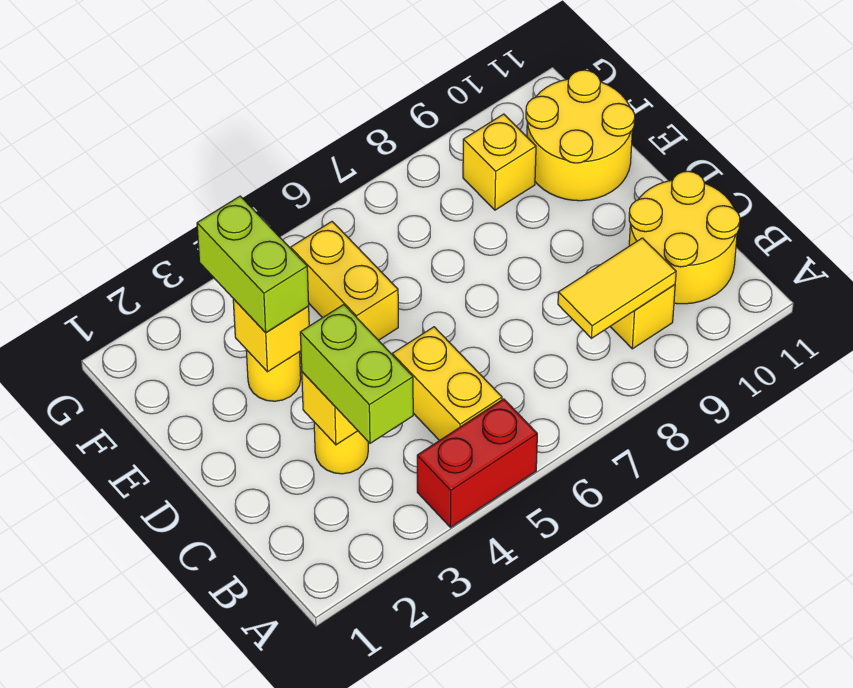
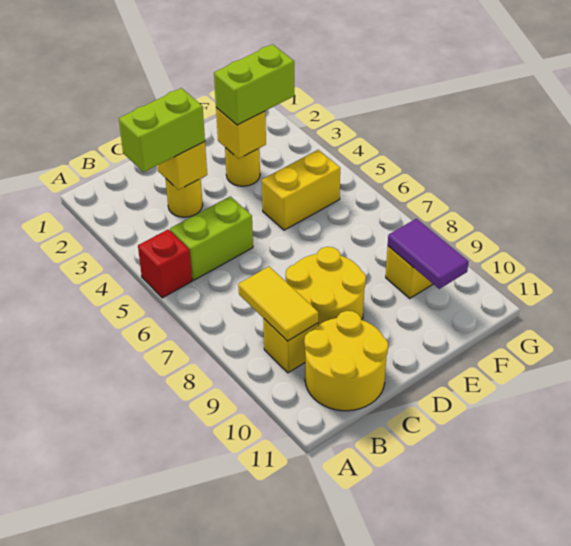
red 1x2 brick [417,399,537,527] -> red 1x1 brick [138,229,192,298]
yellow 1x2 brick [392,327,502,441] -> lime 1x2 brick [170,196,253,280]
yellow 2x2 round brick [526,70,635,201] -> yellow 2x2 round brick moved to [286,247,366,325]
none -> purple 1x2 tile [388,219,469,289]

